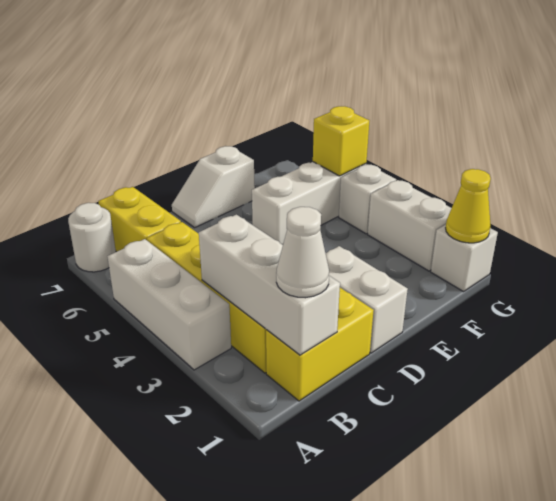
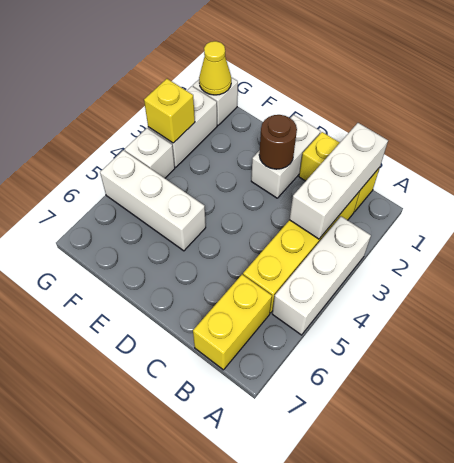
white 1x1 round brick [68,203,116,272] -> none
white 1x1 cone [276,207,329,298] -> none
none -> brown 1x1 round brick [259,115,297,169]
white 1x2 slope [172,146,255,228] -> none
yellow 1x1 brick [313,106,369,176] -> yellow 1x1 brick moved to [144,79,195,143]

